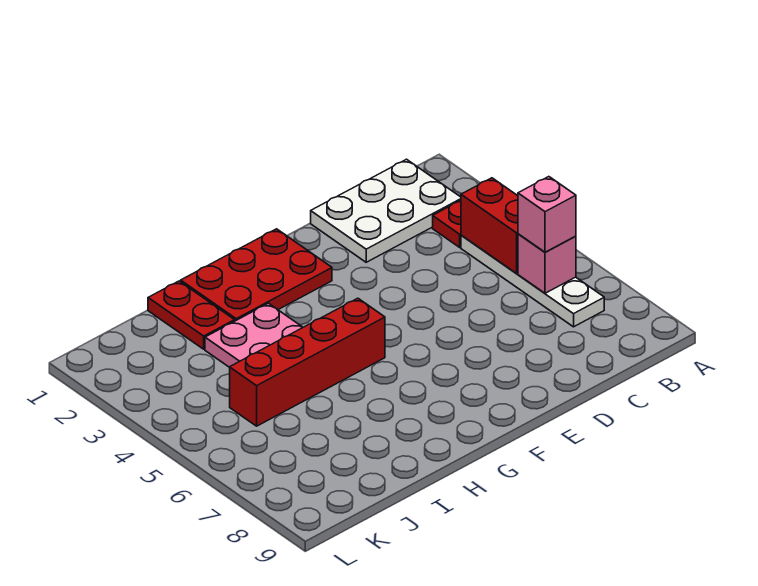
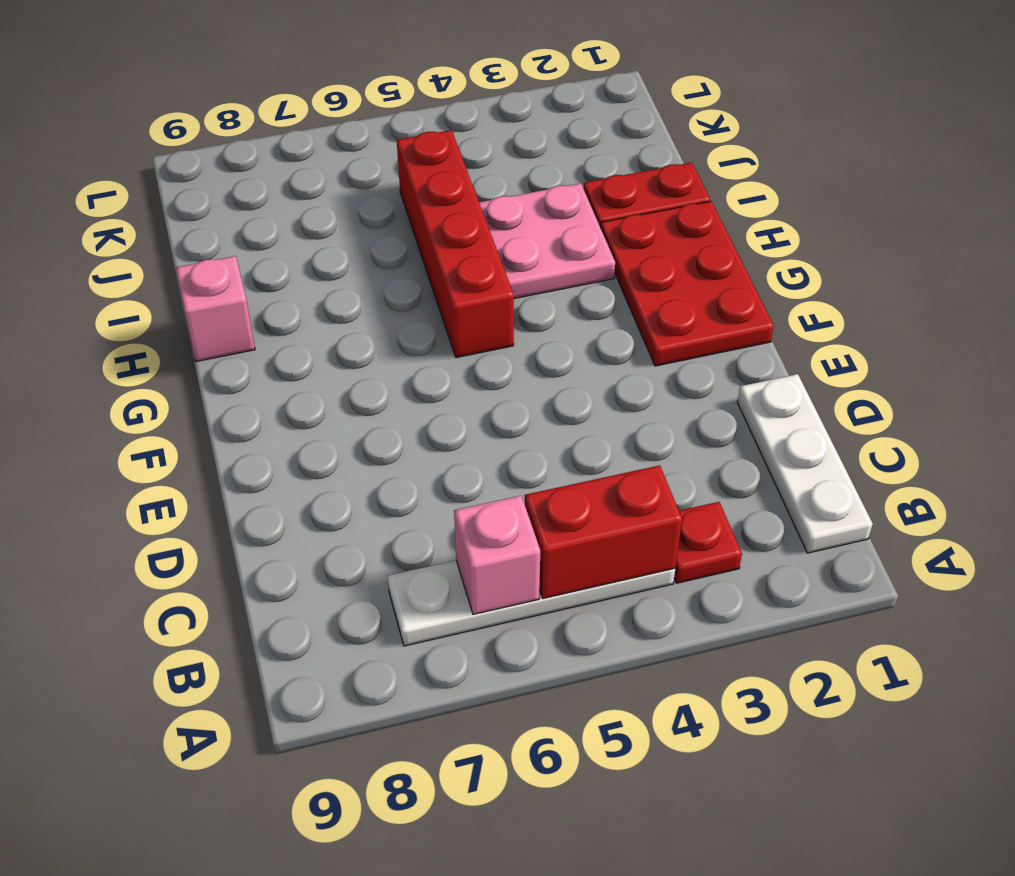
white 2x3 plate [311,159,461,262] -> white 1x3 plate [737,374,873,553]
pink 1x1 brick [518,177,576,252] -> pink 1x1 brick moved to [176,256,255,361]

